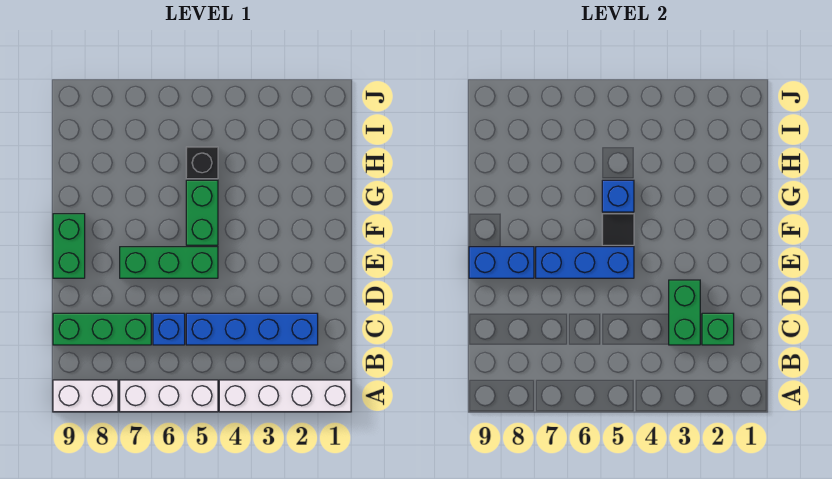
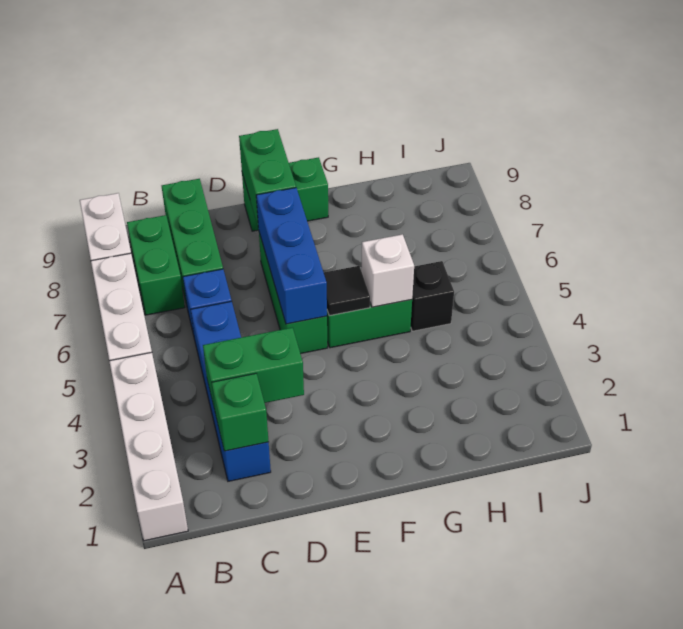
none -> green 1x2 brick [127,215,185,315]
blue 1x2 brick [469,247,534,278] -> green 1x2 brick [239,129,296,225]
blue 1x1 brick [602,180,634,212] -> white 1x1 brick [361,234,414,307]

